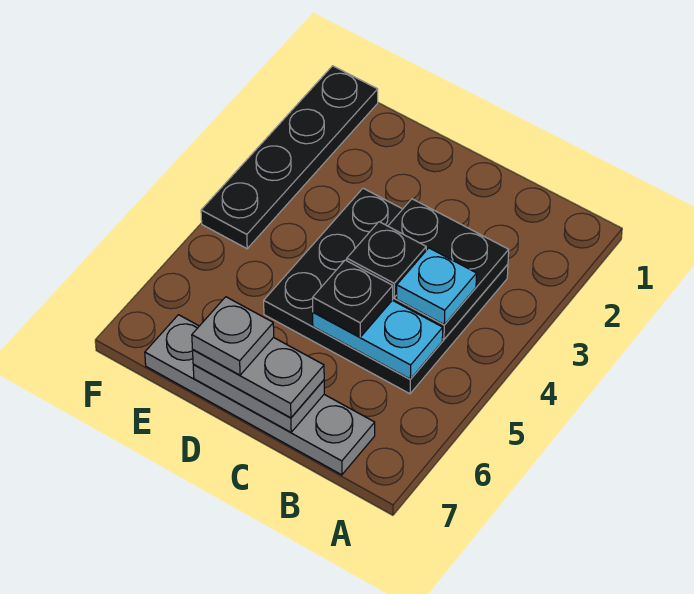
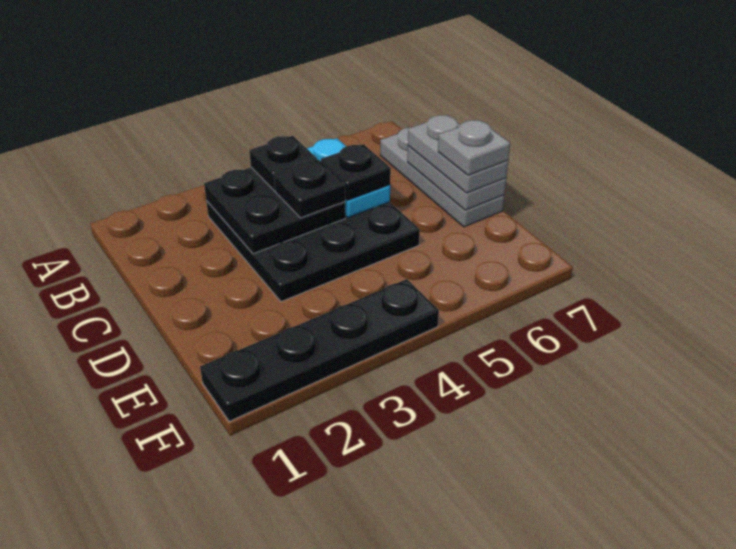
cyan 1x1 plate [397,248,477,325] -> black 1x1 plate [249,136,317,191]
grey 1x4 plate [145,315,375,475] -> grey 1x3 plate [380,127,504,227]

